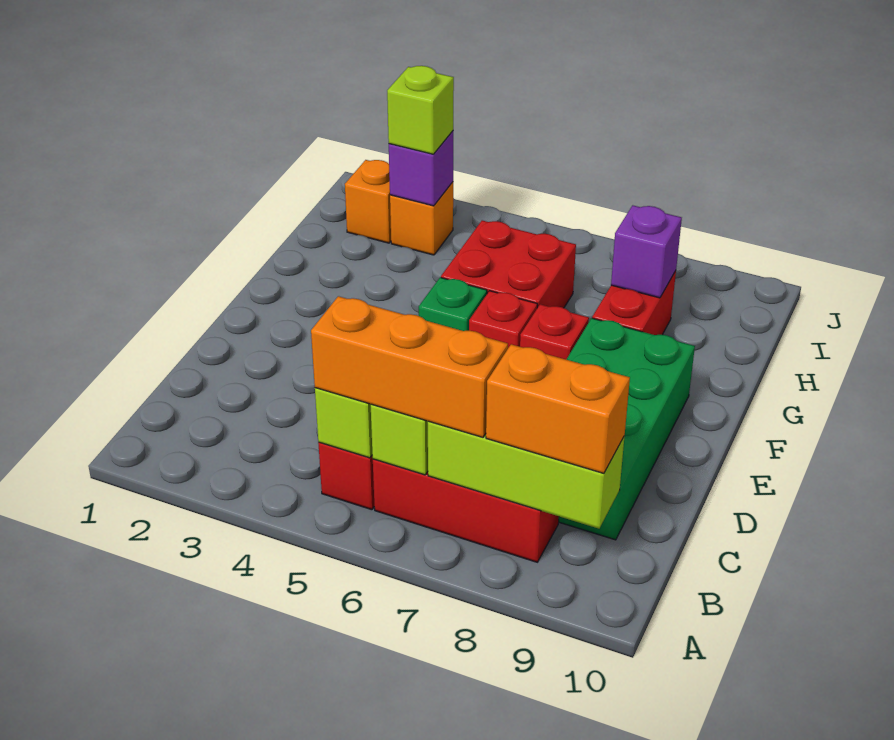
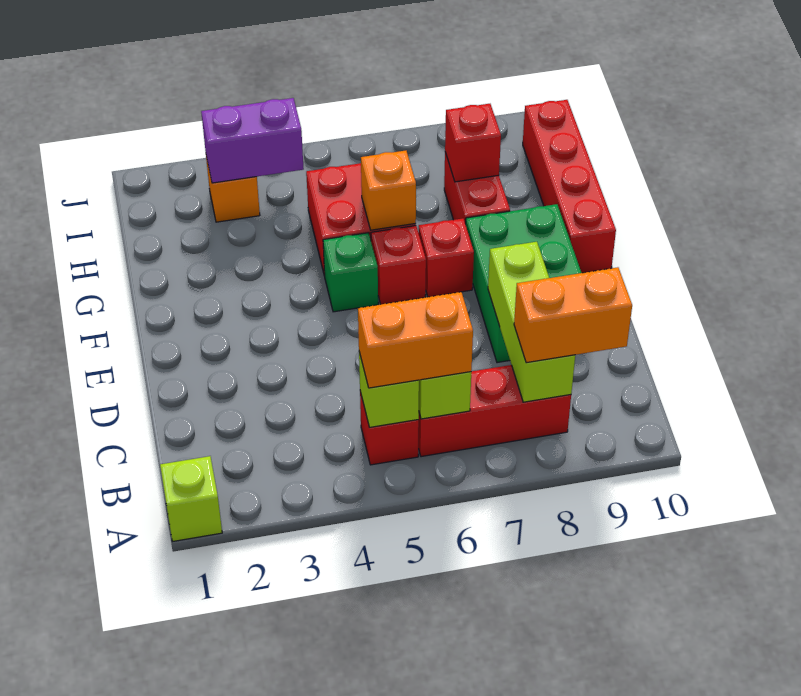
orange 1x3 brick [311,296,508,437] -> orange 1x2 brick [358,292,473,388]
lime 1x3 brick [428,421,625,529] -> lime 1x3 brick turned to [488,242,575,402]
green 2x4 brick [559,318,695,540] -> green 2x3 brick [466,204,581,363]
none -> red 1x4 brick [523,100,616,273]
purple 1x1 brick [611,205,682,298] -> red 1x1 brick [445,104,501,182]
orange 1x1 brick [345,160,391,243] -> orange 1x1 brick moved to [361,151,416,230]
purple 1x1 brick [389,131,453,206] -> purple 1x2 brick [201,98,304,183]
lime 1x1 brick [387,66,454,154] -> lime 1x1 brick moved to [160,456,222,541]

